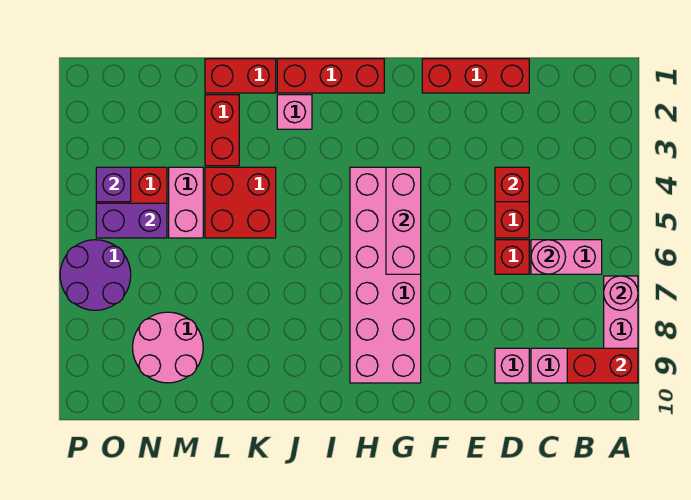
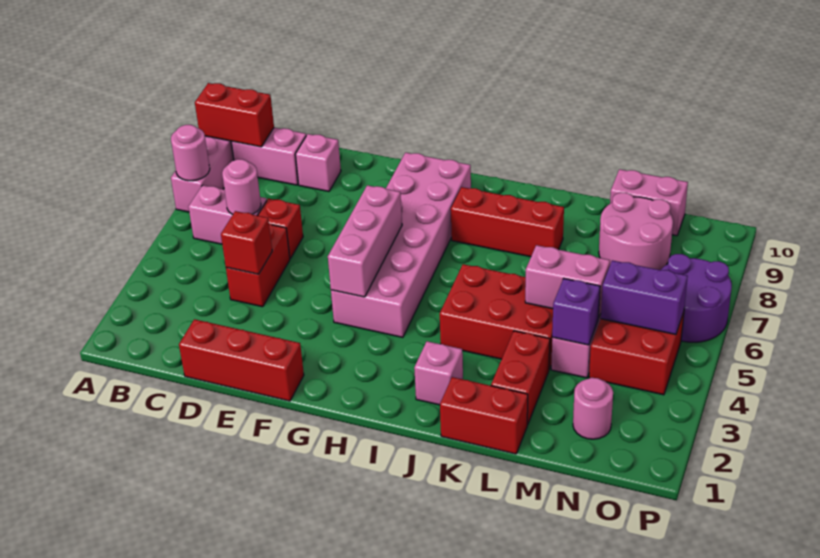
red 1x3 brick [277,59,384,93] -> red 1x3 brick moved to [451,187,564,257]
red 2x2 brick [205,167,276,238] -> red 2x3 brick [440,264,553,369]
none -> pink 1x2 brick [525,245,610,317]
none -> pink 1x2 brick [610,169,688,236]
none -> pink 1x1 round brick [573,378,613,439]
purple 1x1 brick [96,167,131,202] -> purple 1x1 brick moved to [552,279,600,345]

